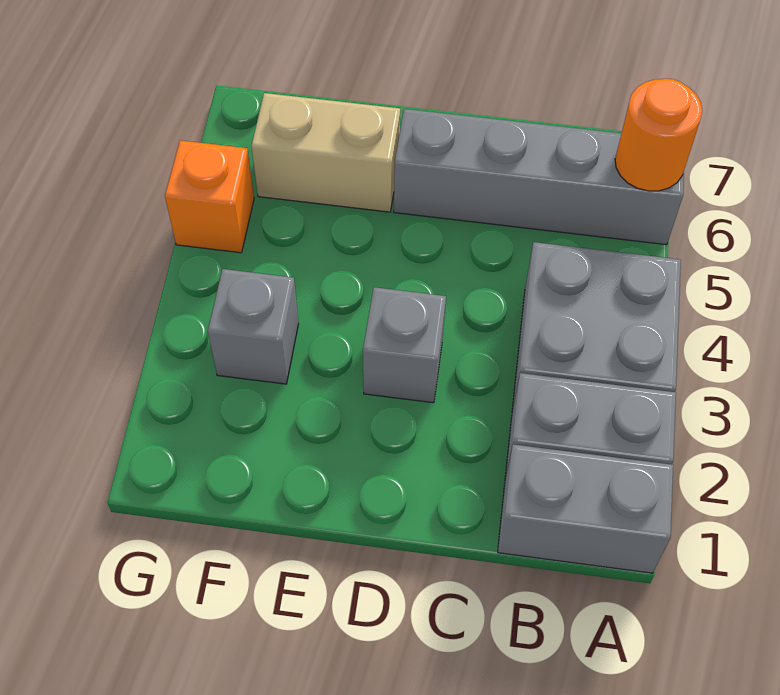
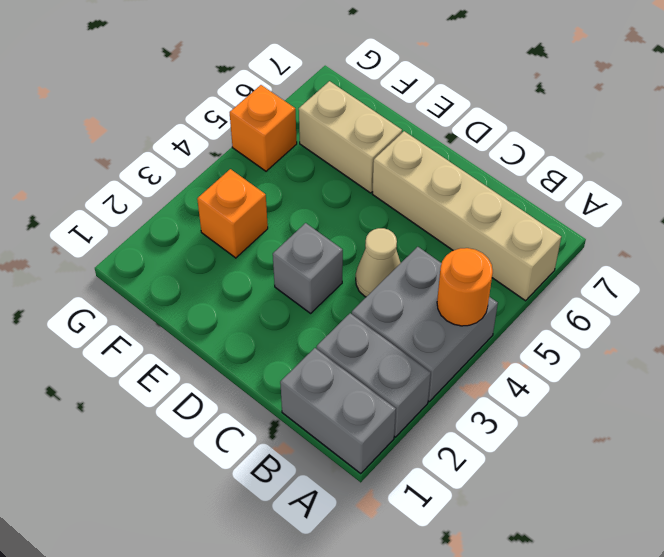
grey 1x4 brick [394,109,684,245] -> tan 1x4 brick [373,131,561,301]
orange 1x1 round brick [615,78,702,191] -> orange 1x1 round brick moved to [437,248,493,326]
none -> tan 1x1 cone [356,228,400,297]
grey 1x1 brick [208,269,299,384] -> orange 1x1 brick [197,169,268,258]

